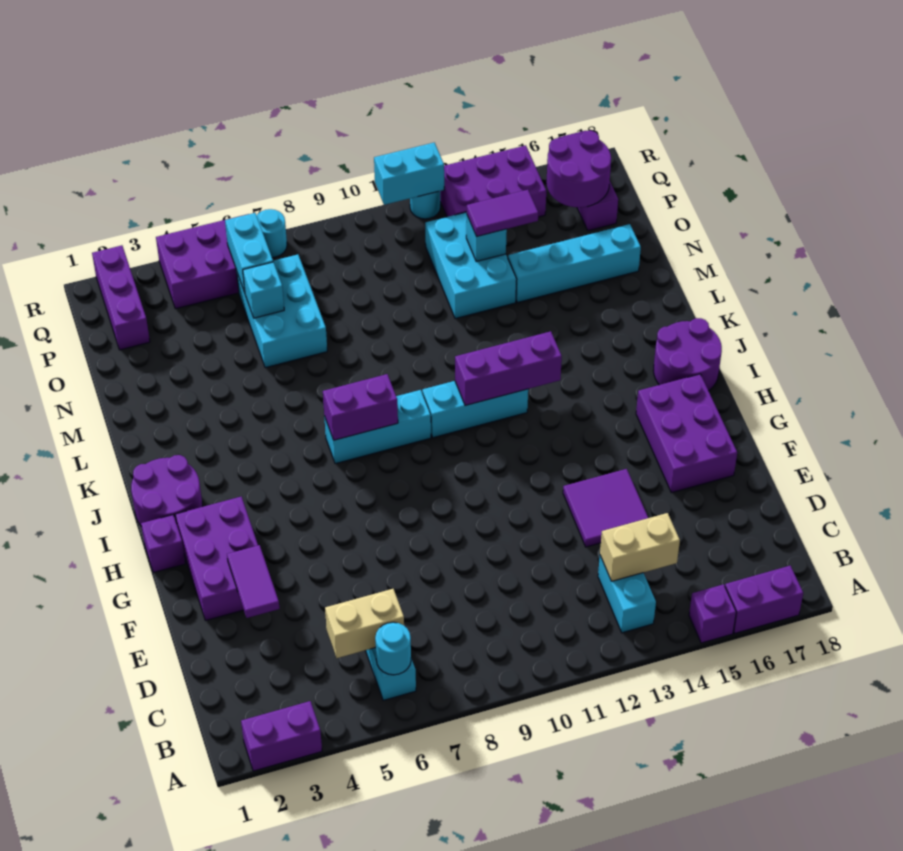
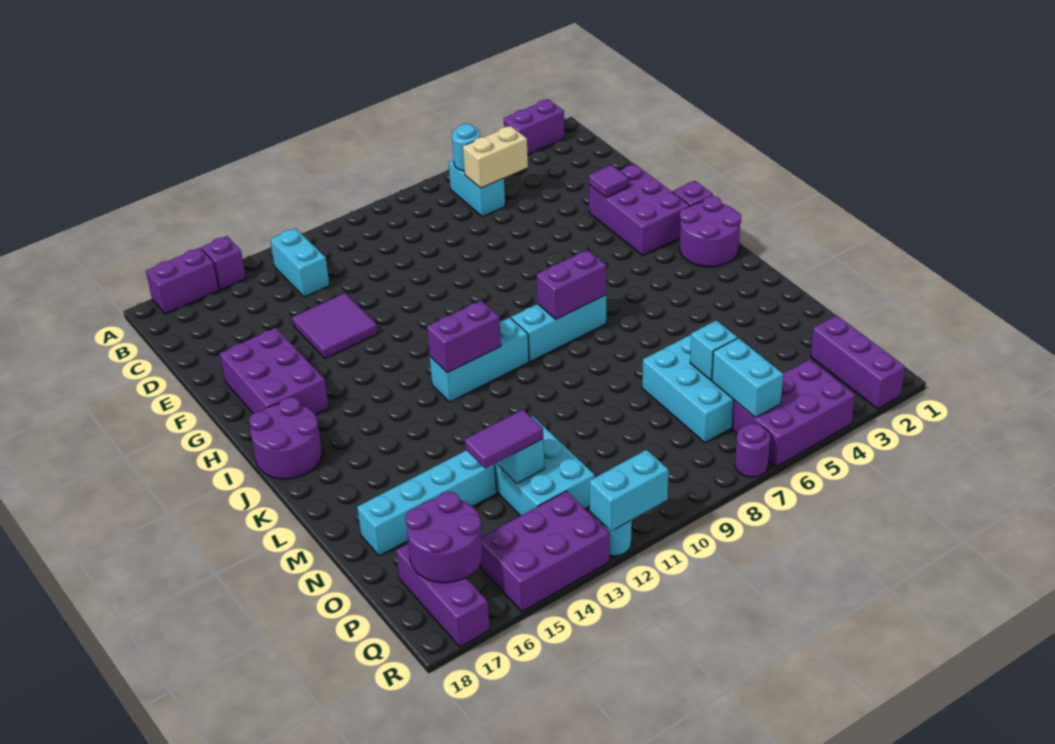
tan 1x2 brick [600,513,680,581] -> none
purple 1x2 tile [227,545,280,618] -> purple 1x1 tile [589,165,629,198]
purple 1x3 brick [455,331,562,406] -> purple 1x2 brick [427,300,501,373]
cyan 1x1 round brick [256,209,287,257] -> purple 1x1 round brick [735,423,770,477]

